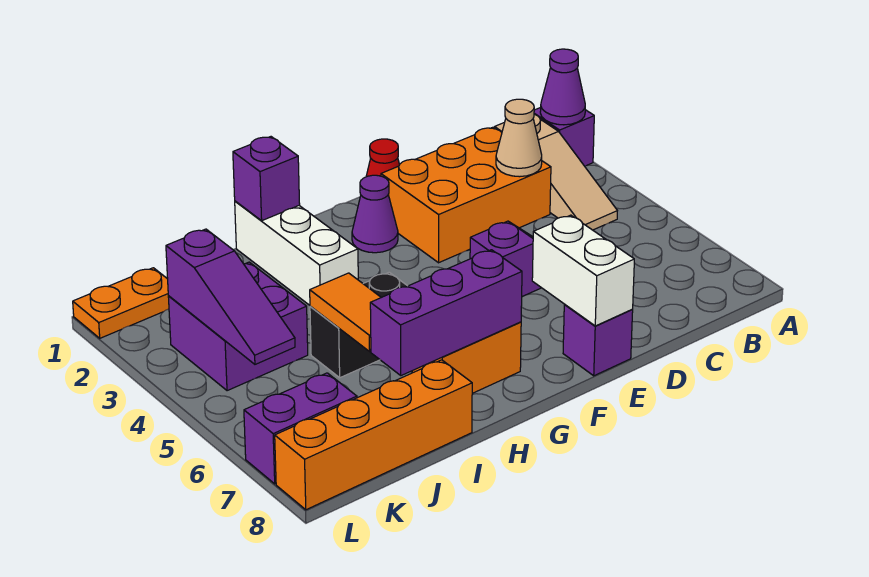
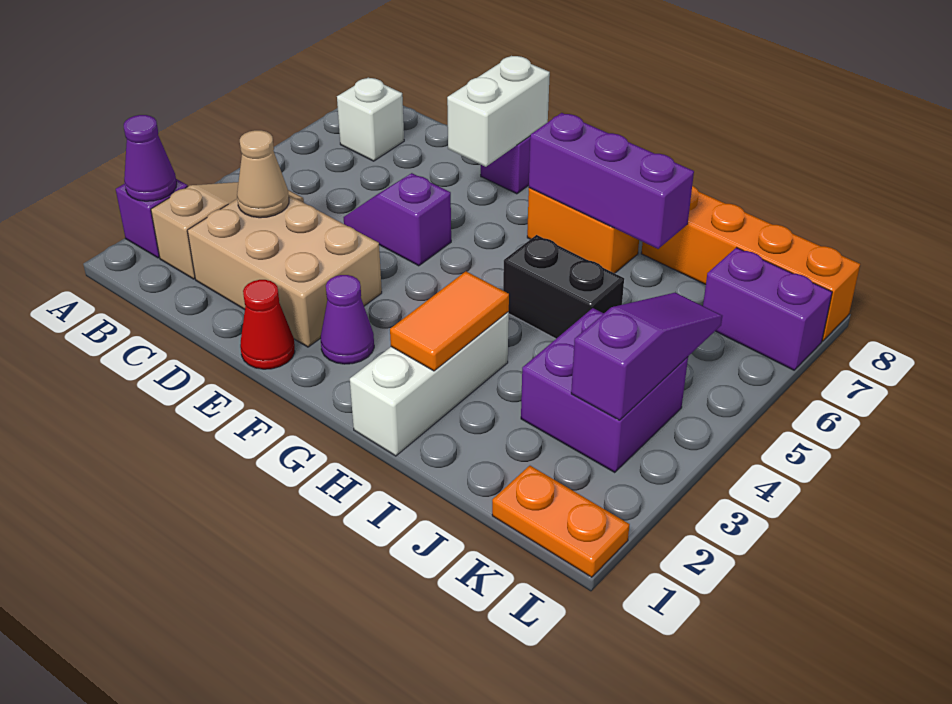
none -> white 1x1 brick [337,77,404,161]
orange 2x3 brick [381,127,551,263] -> tan 2x3 brick [187,195,382,347]
purple 1x1 brick [233,137,300,221] -> none
orange 1x2 tile [310,273,381,351] -> orange 1x2 tile moved to [390,271,509,371]

